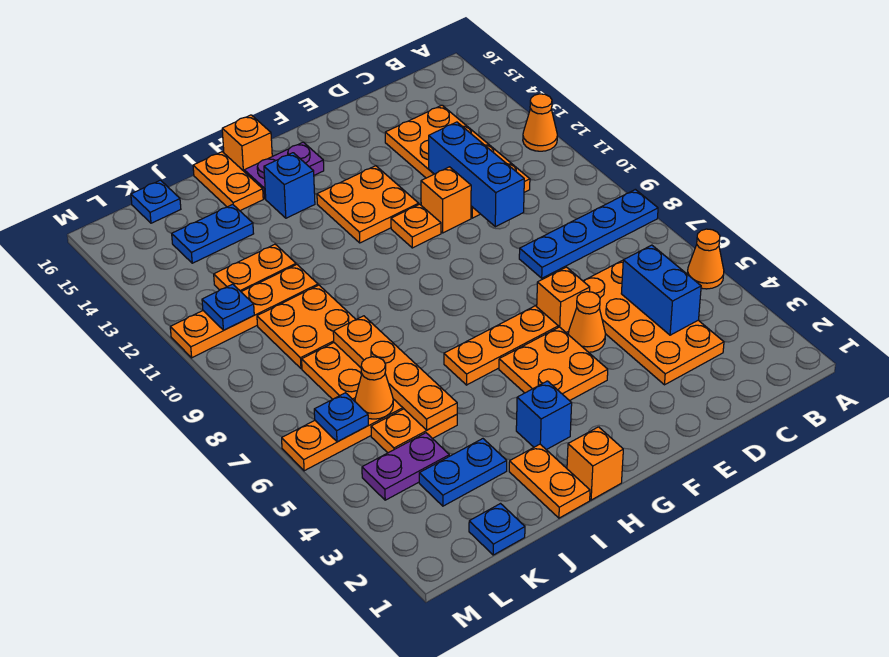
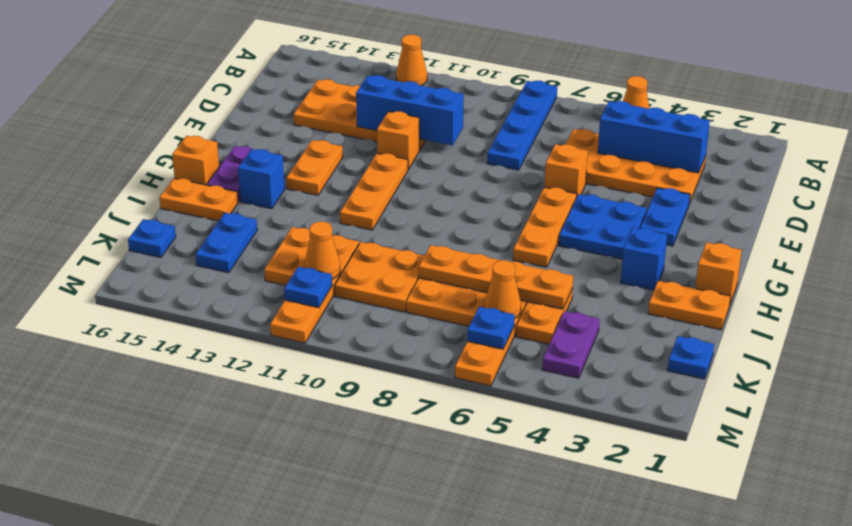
blue 1x2 brick [621,245,701,335] -> blue 1x3 brick [598,101,710,173]
orange 1x1 cone [568,292,605,352] -> orange 1x1 cone moved to [304,221,340,279]
orange 2x2 plate [499,327,608,401] -> blue 2x2 plate [559,194,647,259]
orange 1x1 plate [391,204,441,248] -> orange 1x3 plate [340,153,408,230]
orange 2x2 plate [317,166,419,243] -> orange 1x2 plate [286,140,343,195]
blue 1x2 plate [419,439,507,506] -> blue 1x2 plate moved to [640,188,690,246]

